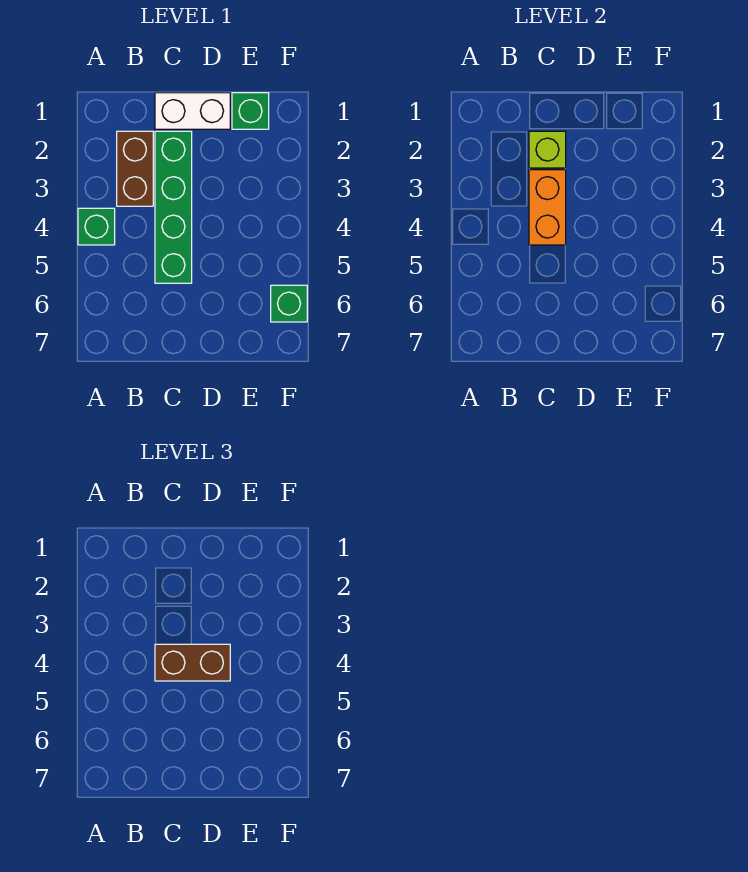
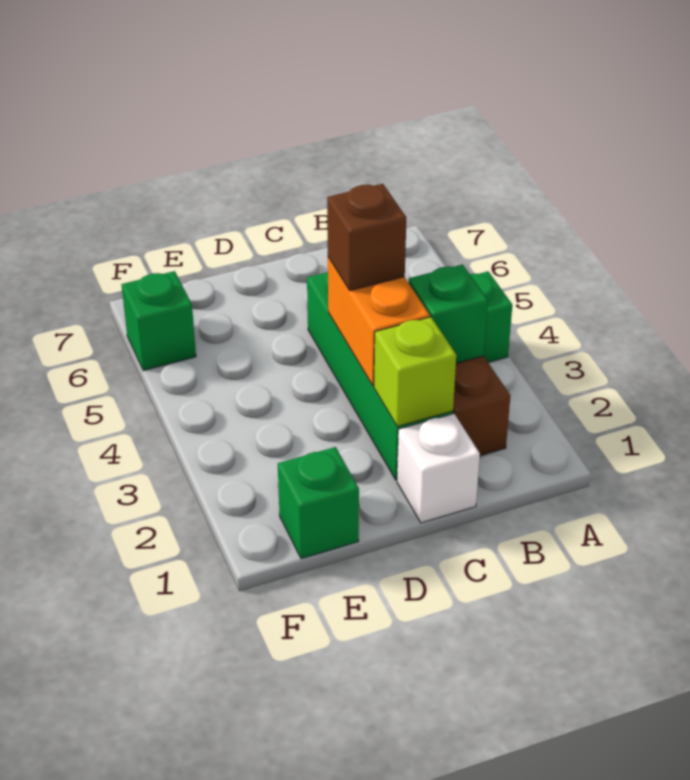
none -> green 1x1 brick [408,264,488,363]
white 1x2 brick [155,93,230,129] -> white 1x1 brick [397,414,480,523]
brown 1x2 brick [155,644,230,681] -> brown 1x1 brick [327,184,406,291]

